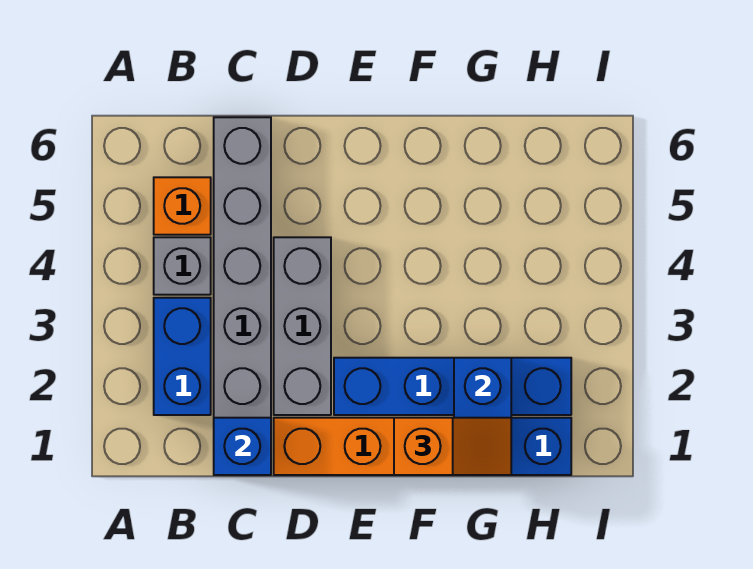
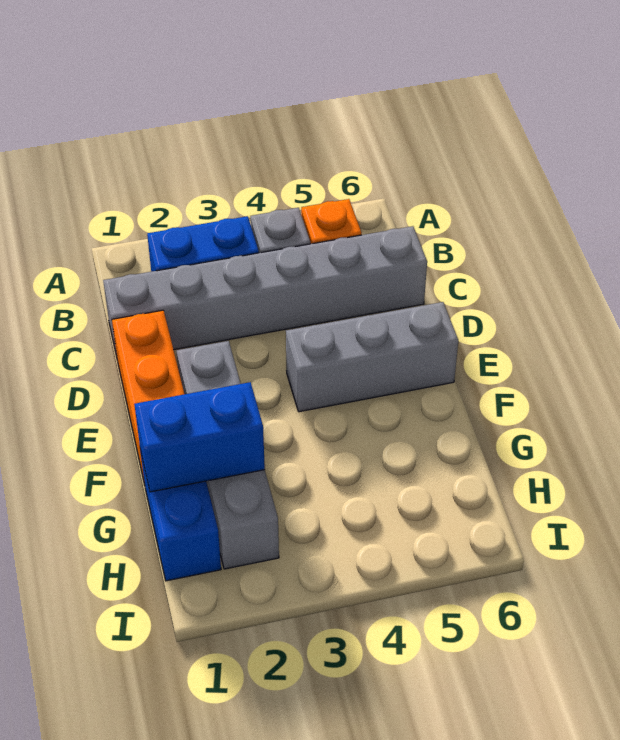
blue 1x1 brick [214,418,271,475] -> none
grey 1x3 brick [274,237,331,415] -> grey 1x3 brick moved to [286,302,458,412]
blue 1x4 brick [334,358,571,415] -> grey 1x4 brick [177,341,279,569]
orange 1x2 slope [394,418,511,475] -> none

